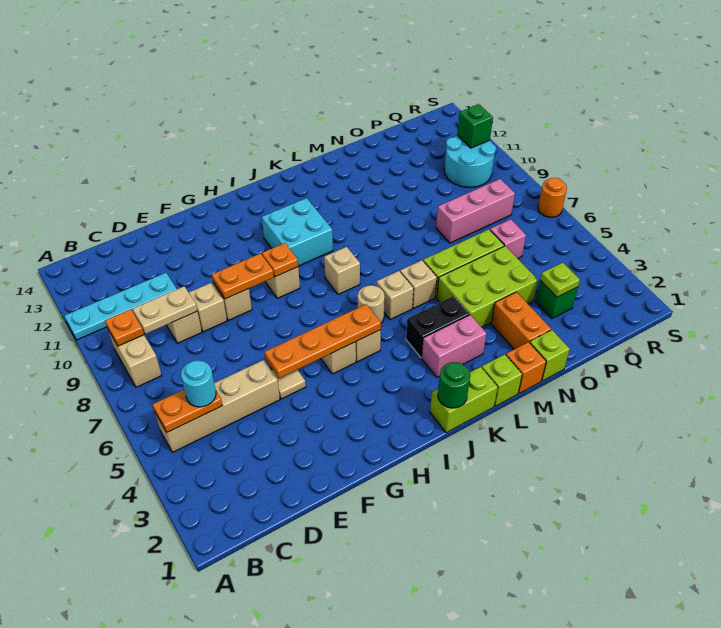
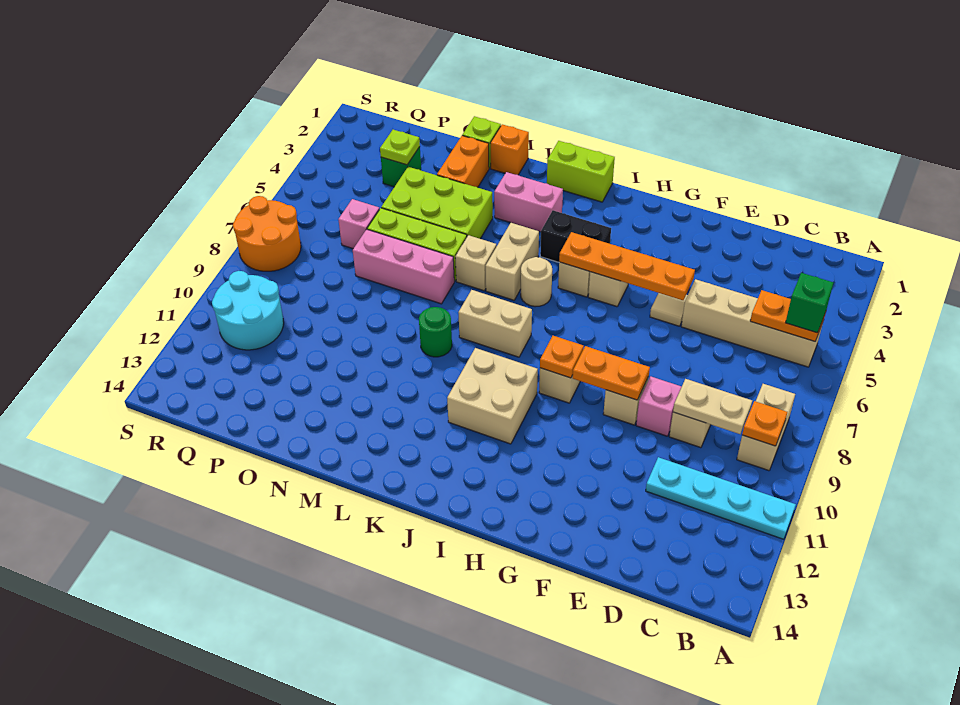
cyan 1x1 round brick [181,361,216,407] -> none
tan 1x1 brick [189,283,227,332] -> pink 1x1 brick [636,377,682,436]
cyan 2x2 brick [262,198,333,266] -> tan 2x2 brick [447,348,538,444]
green 1x1 round brick [438,362,470,408] -> green 1x1 round brick moved to [419,307,452,357]
tan 1x1 brick [324,247,360,294] -> tan 1x2 brick [458,290,532,357]
black 1x2 brick [406,296,469,357] -> black 1x2 brick moved to [540,210,611,262]
tan 1x1 brick [376,271,414,320] -> tan 1x2 brick [486,223,539,300]
lime 1x1 brick [482,354,522,406] -> none
pink 1x3 brick [436,179,515,243] -> pink 1x3 brick moved to [353,229,454,304]
green 1x1 brick [457,104,493,148] -> green 1x1 brick moved to [786,273,833,333]
orange 1x1 round brick [538,178,567,217] -> orange 2x2 round brick [233,196,301,271]

